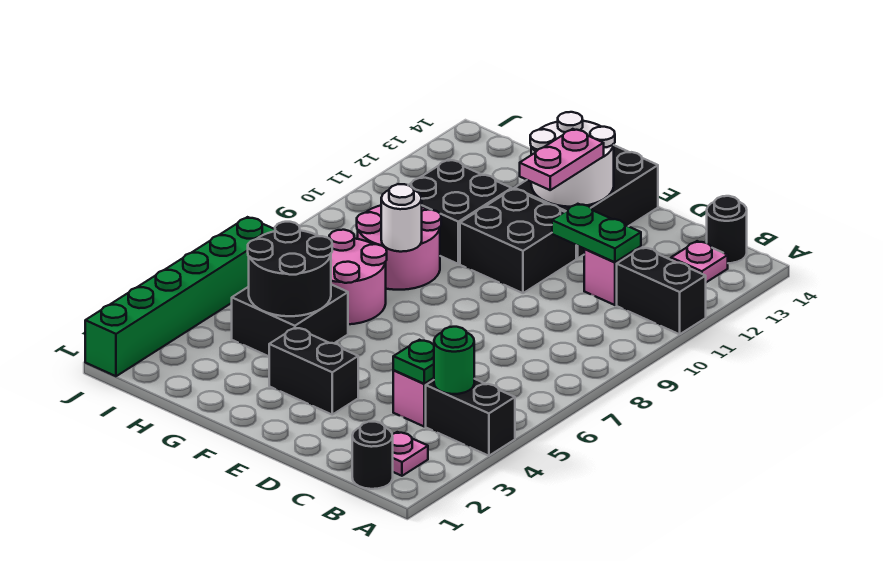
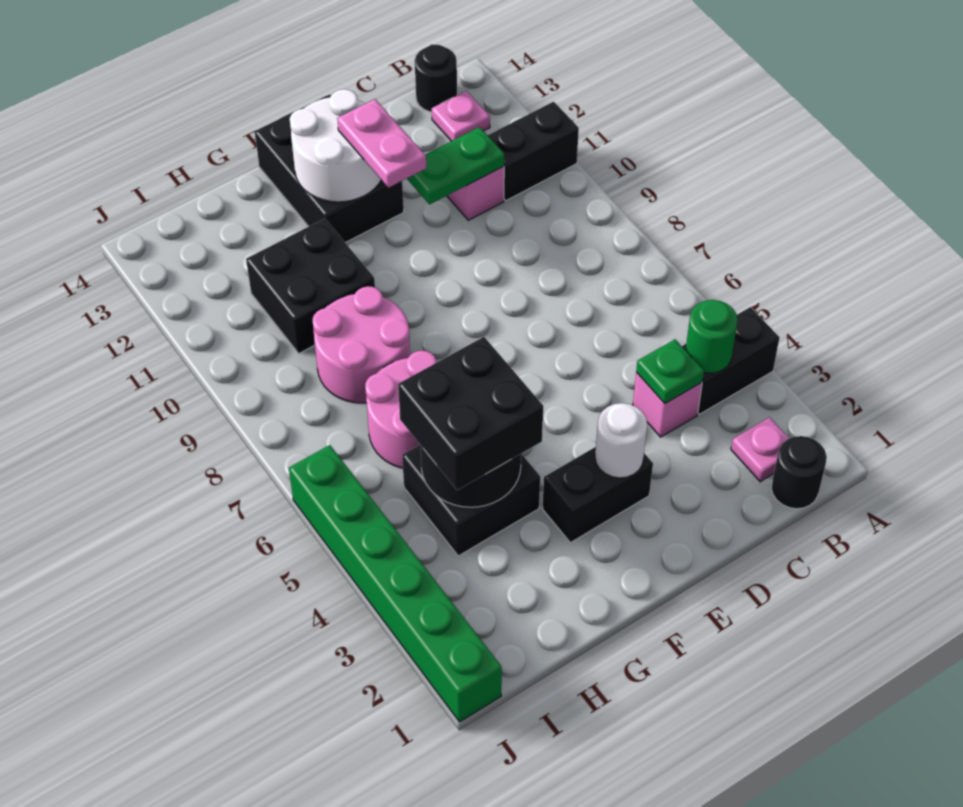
black 2x2 brick [460,189,576,293] -> black 2x2 brick moved to [398,337,543,490]
white 1x1 round brick [381,184,422,252] -> white 1x1 round brick moved to [595,403,647,478]

